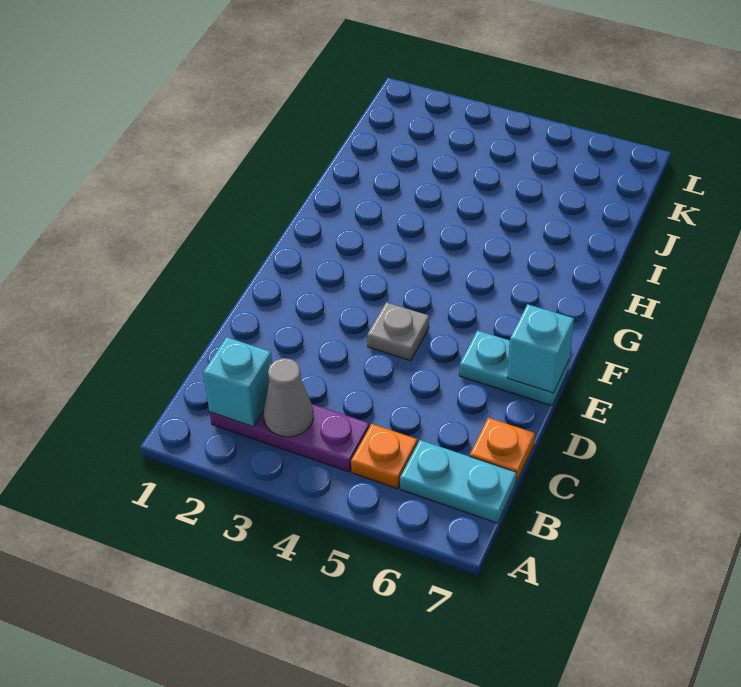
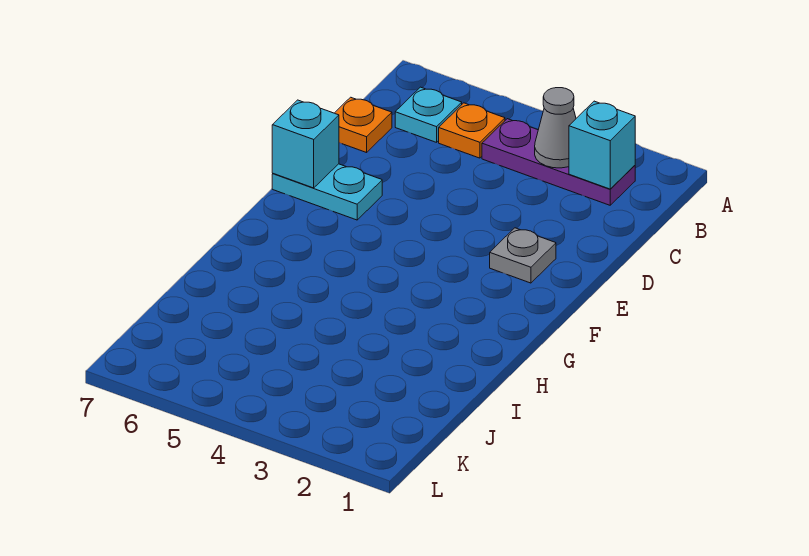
cyan 1x2 plate [400,440,516,523] -> cyan 1x1 plate [395,87,462,142]
grey 1x1 plate [367,302,429,361] -> grey 1x1 plate moved to [490,228,556,283]

